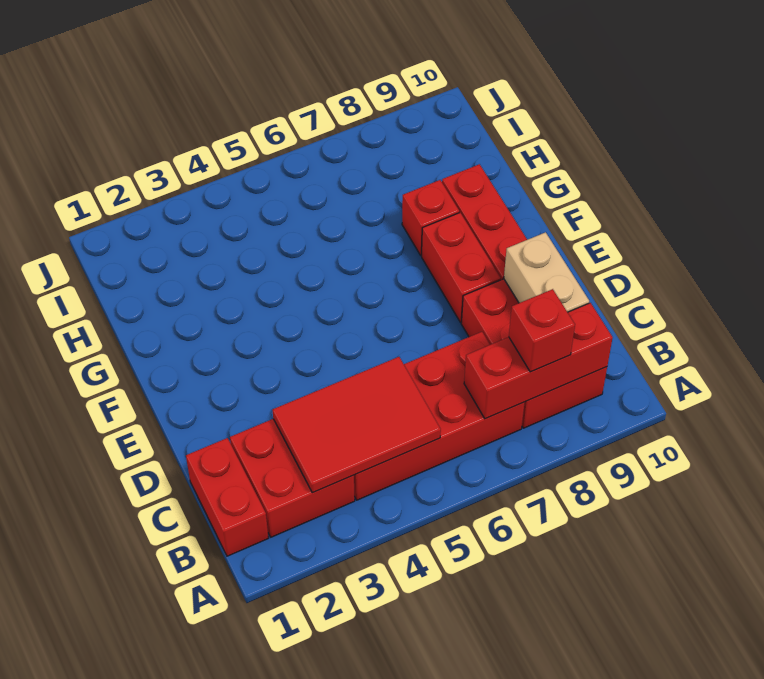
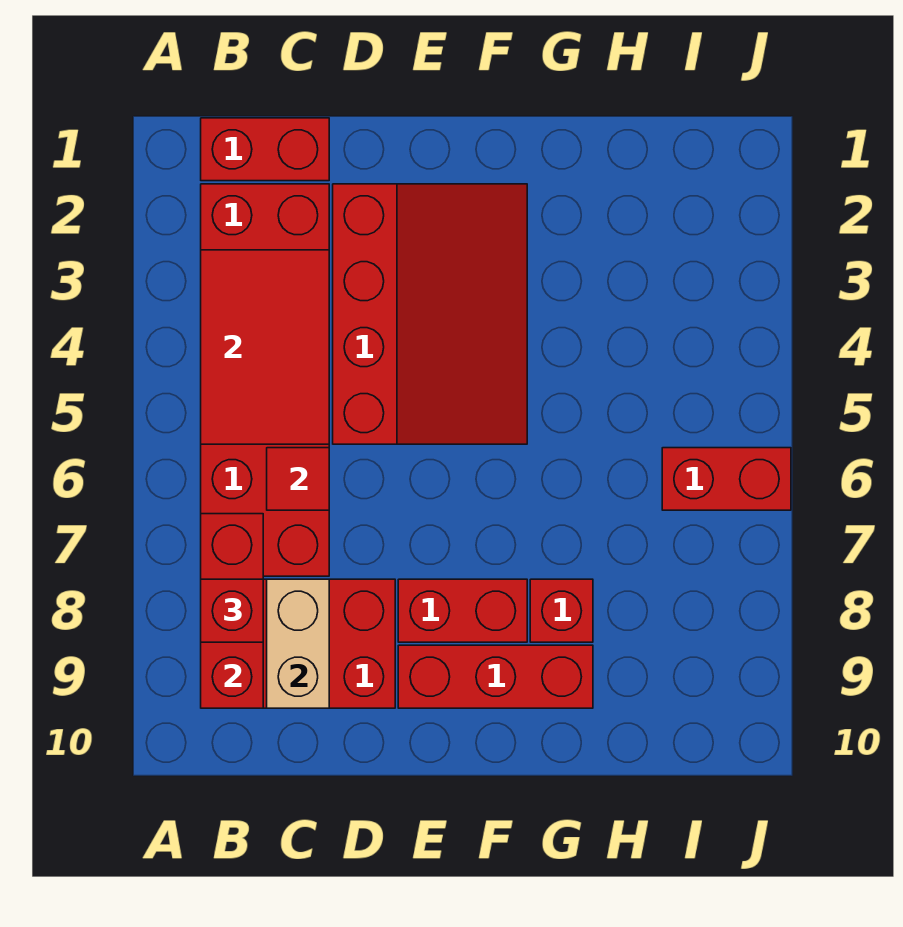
none -> red 1x1 tile [267,448,329,510]
tan 1x2 brick [504,232,589,312] -> tan 1x2 brick turned to [267,579,329,708]
none -> red 3x4 slope [333,184,527,444]
none -> red 1x2 brick [662,448,791,510]

